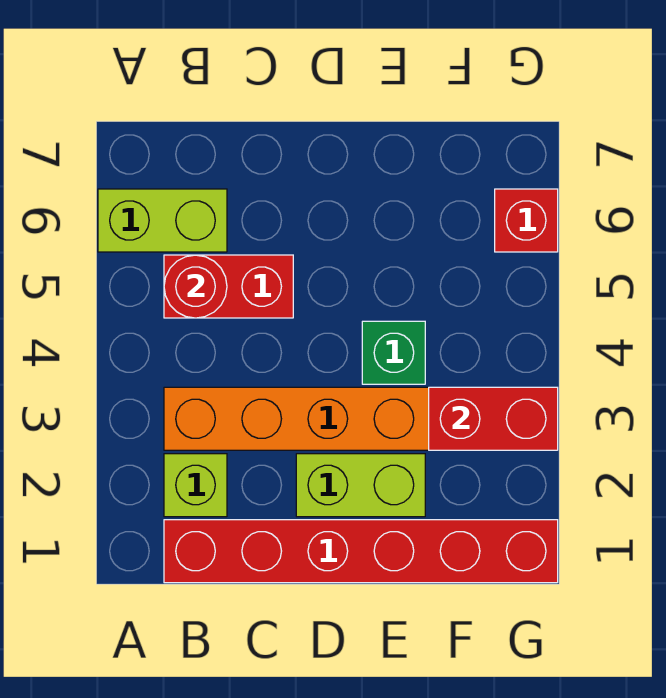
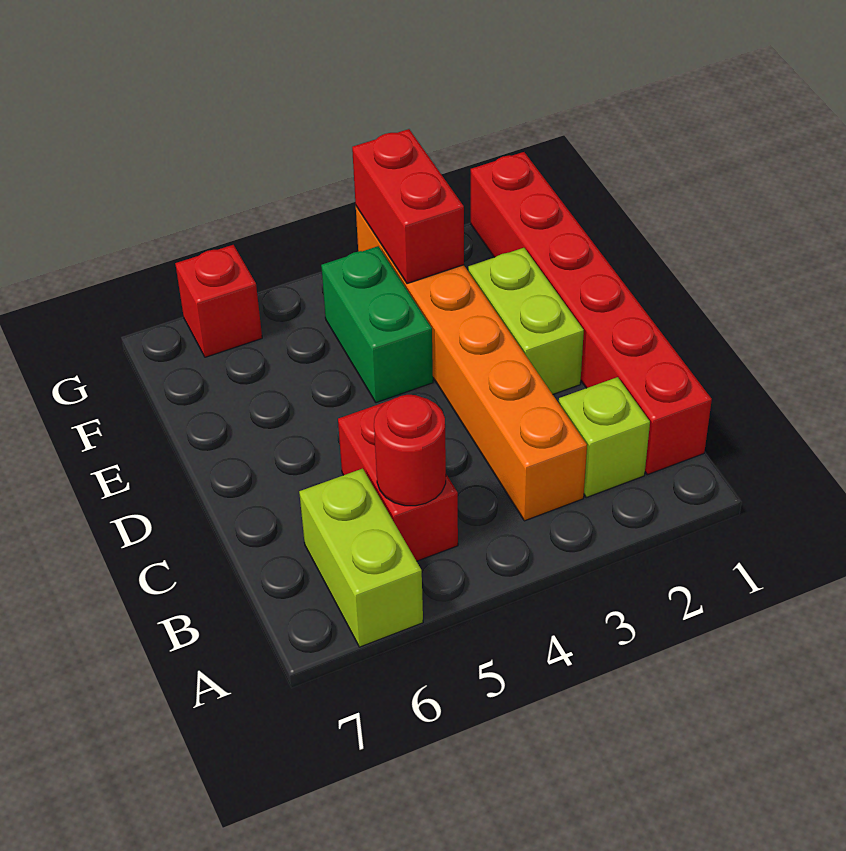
green 1x1 brick [362,321,425,384] -> green 1x2 brick [321,246,433,403]

